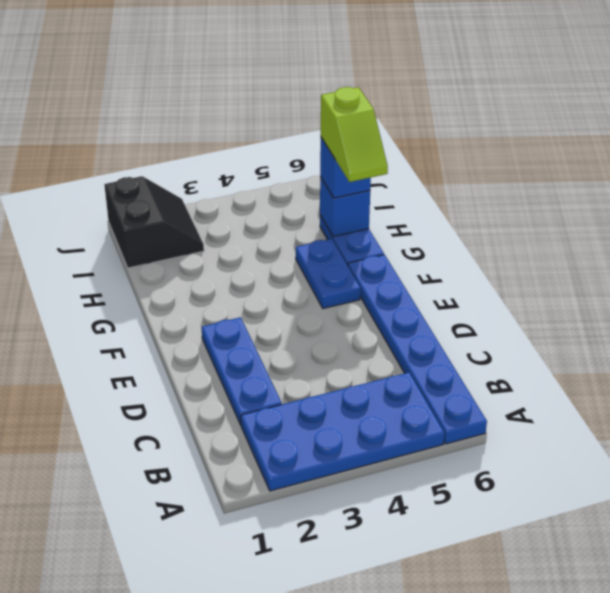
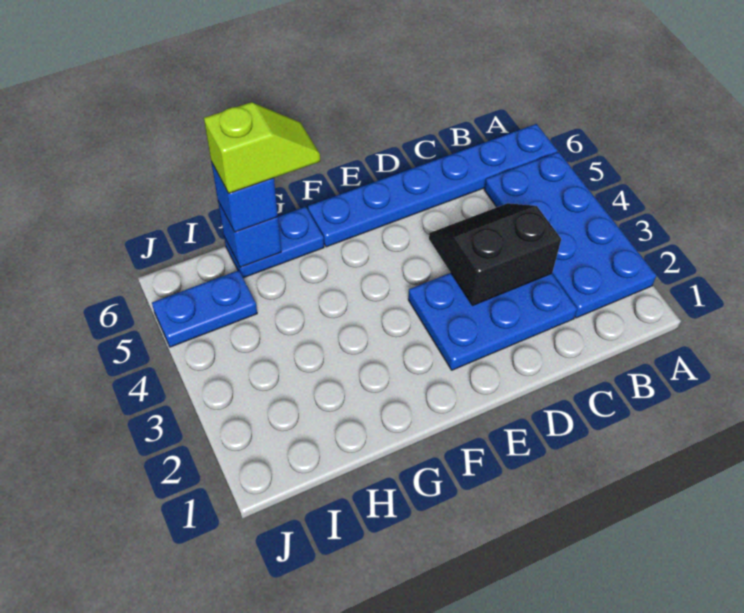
blue 1x3 plate [202,317,282,425] -> blue 2x3 plate [408,273,577,370]
blue 1x2 plate [296,239,360,309] -> blue 1x2 plate moved to [152,270,257,347]
black 2x2 slope [104,176,204,268] -> black 2x2 slope moved to [429,203,561,306]

